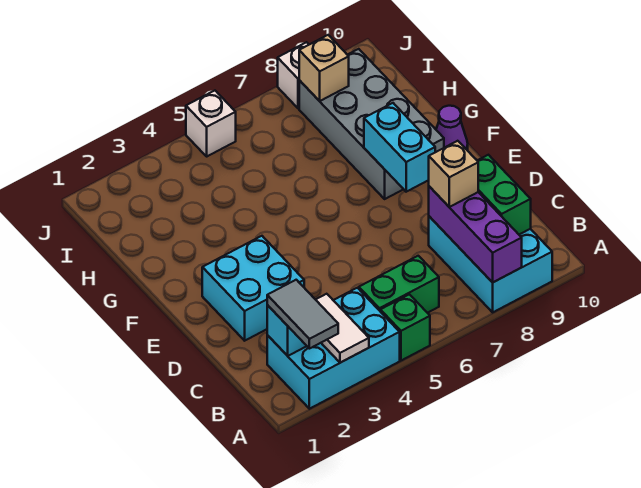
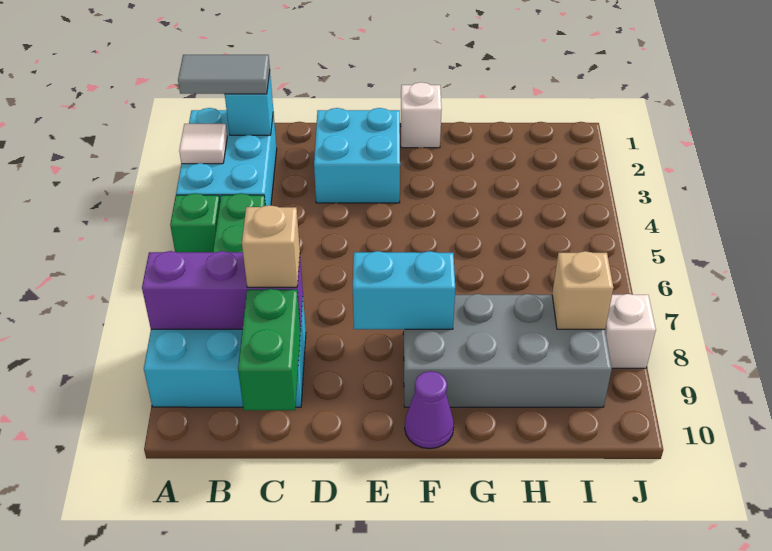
white 1x2 tile [316,294,369,363] -> white 1x1 tile [179,124,227,164]
green 1x2 brick [477,155,531,234] -> green 1x2 brick turned to [238,289,301,410]
white 1x1 brick [186,91,236,156] -> white 1x1 brick moved to [401,82,442,148]

